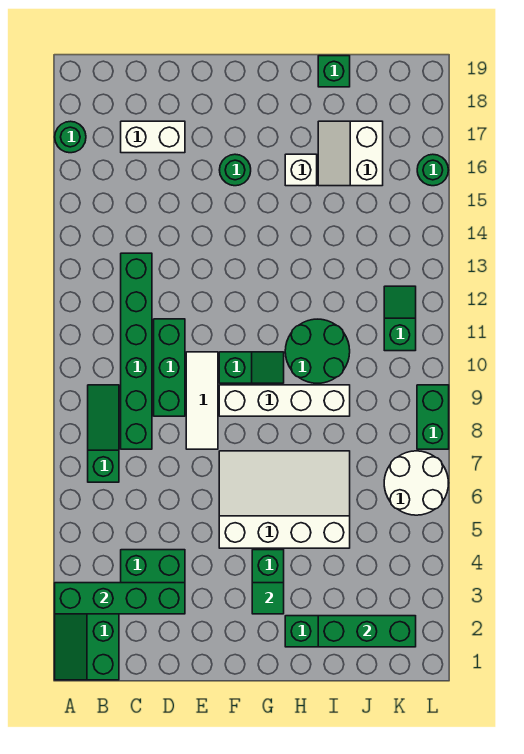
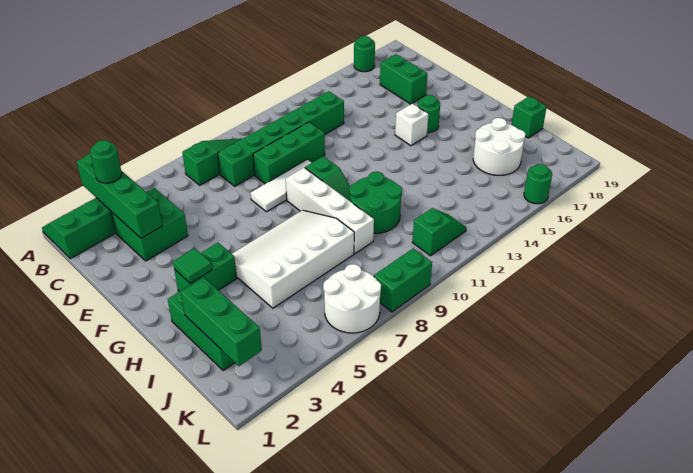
none -> green 1x1 round brick [90,140,122,183]
white 1x2 brick [121,121,185,153] -> green 1x2 brick [380,54,427,104]
white 3x4 slope [219,451,350,548] -> white 3x4 slope turned to [232,210,354,308]
white 1x1 brick [285,154,317,186] -> white 1x1 brick moved to [395,103,428,146]
white 2x2 slope [318,121,383,186] -> white 2x2 round brick [473,118,525,175]

